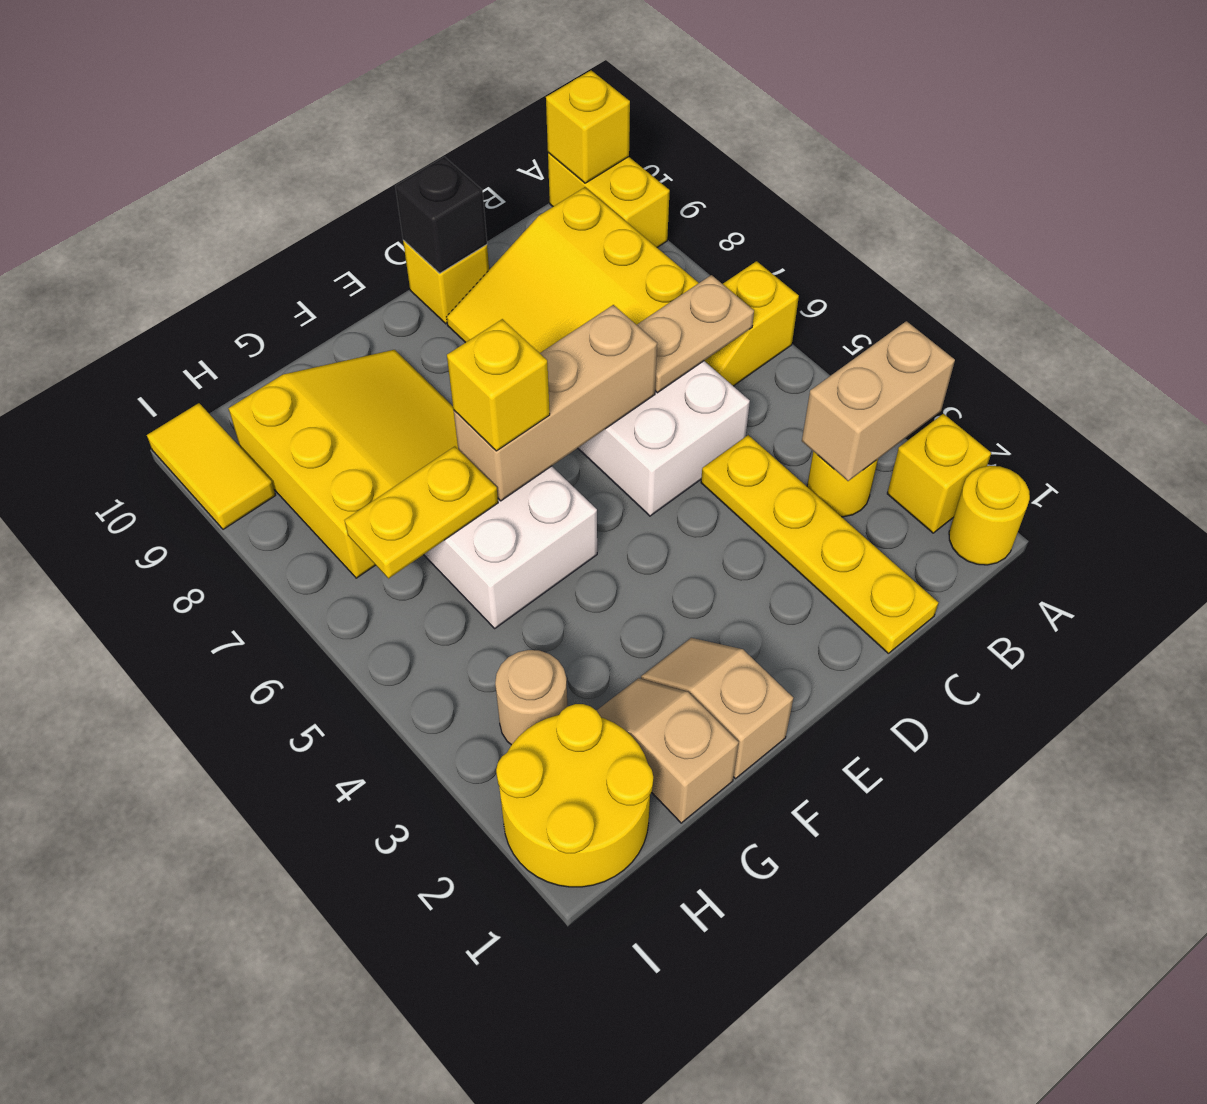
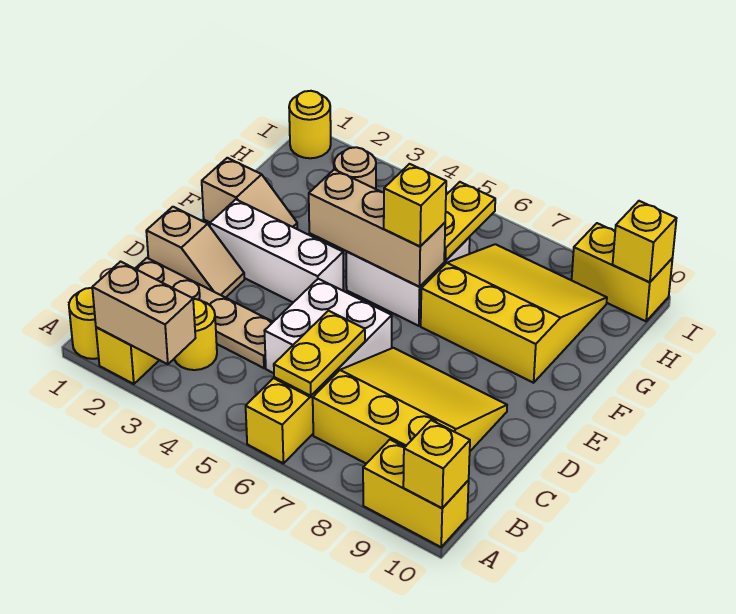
tan 1x2 brick [802,321,955,481] -> tan 1x2 brick turned to [92,262,195,364]
tan 1x2 plate [637,275,754,393] -> yellow 1x2 plate [274,311,365,396]
yellow 1x4 plate [701,435,939,654] -> tan 1x4 plate [135,258,273,368]
tan 1x3 brick [454,305,657,501] -> tan 1x3 brick turned to [309,170,445,287]
yellow 1x1 brick [403,240,489,324] -> yellow 1x1 brick moved to [613,201,677,282]
black 1x1 brick [395,157,487,273] -> none
none -> white 1x3 brick [210,199,344,302]
yellow 3x3 slope [228,350,458,578] -> yellow 3x3 slope turned to [421,244,607,383]
tan 1x2 slope [596,678,739,823] -> tan 1x2 slope moved to [146,207,244,298]
yellow 2x2 round brick [496,704,653,887] -> yellow 1x1 round brick [289,91,331,158]
yellow 1x2 tile [147,403,275,529] -> yellow 1x2 brick [572,223,672,321]

